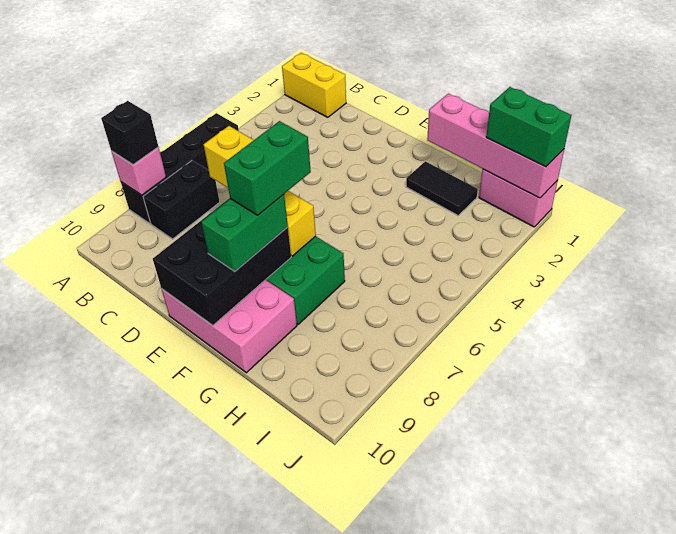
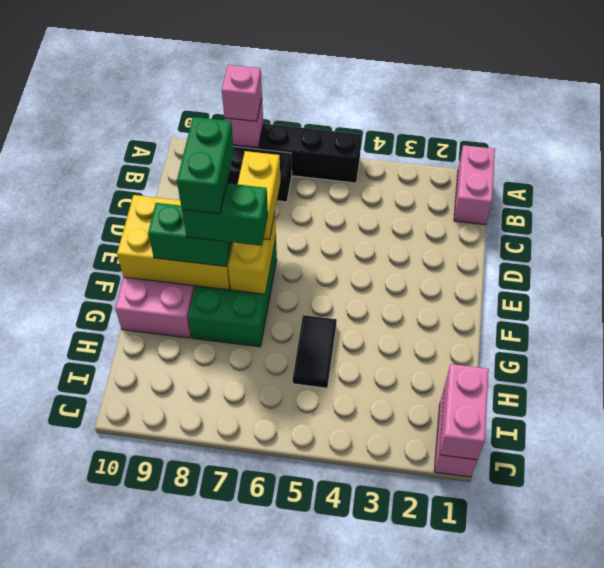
yellow 1x2 brick [282,53,346,117] -> pink 1x2 brick [454,145,495,225]
black 1x1 brick [101,101,158,165] -> pink 1x1 brick [222,65,262,121]
black 2x3 brick [153,198,291,325] -> yellow 2x3 brick [117,195,233,290]
pink 1x4 brick [427,93,564,198] -> pink 1x2 brick [440,364,489,460]
black 1x2 tile [406,161,478,215] -> black 1x2 tile moved to [293,315,337,388]
green 1x2 brick [486,87,571,167] -> green 1x2 brick moved to [177,117,234,214]

